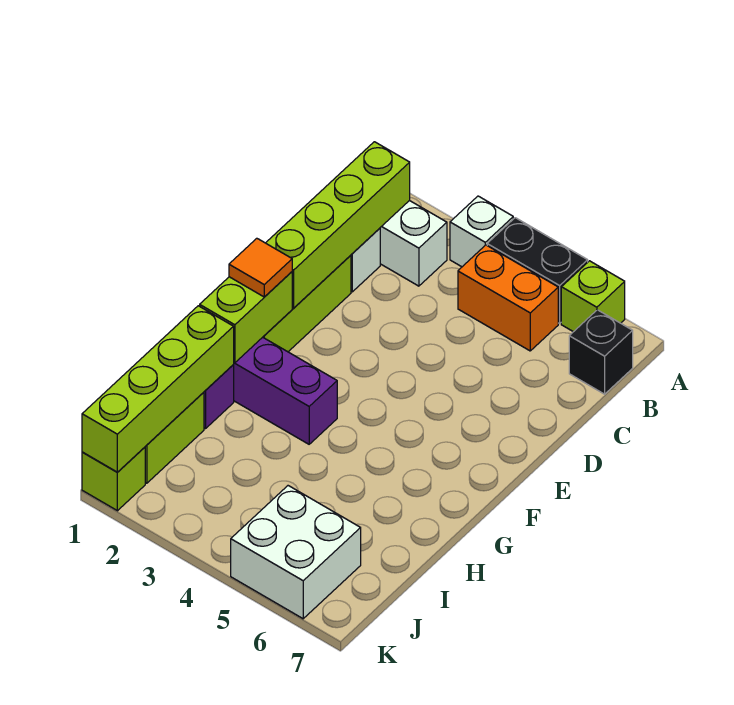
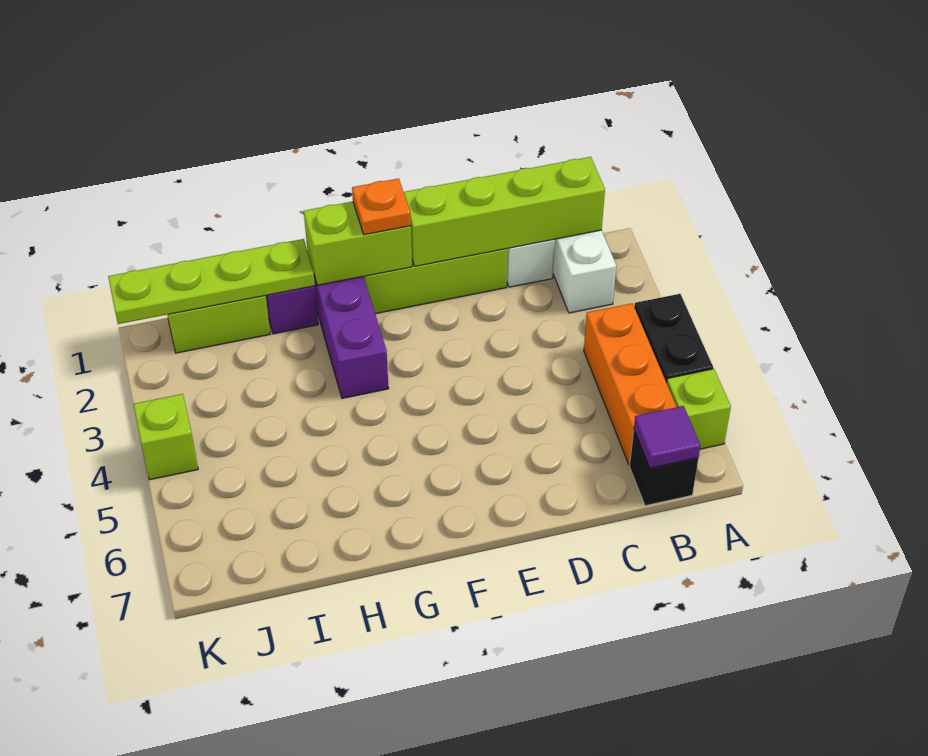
white 1x1 brick [450,196,513,267] -> none
orange 1x2 brick [458,245,558,351] -> orange 1x3 brick [584,303,677,464]
none -> purple 1x1 tile [634,406,700,468]
orange 1x1 tile [229,238,292,297] -> orange 1x1 plate [352,179,411,235]
lime 1x4 brick [82,306,234,472] -> lime 1x4 plate [108,239,315,324]
white 2x2 brick [231,486,361,619] -> none
lime 1x1 brick [82,447,145,511] -> lime 1x1 brick moved to [133,394,198,480]

